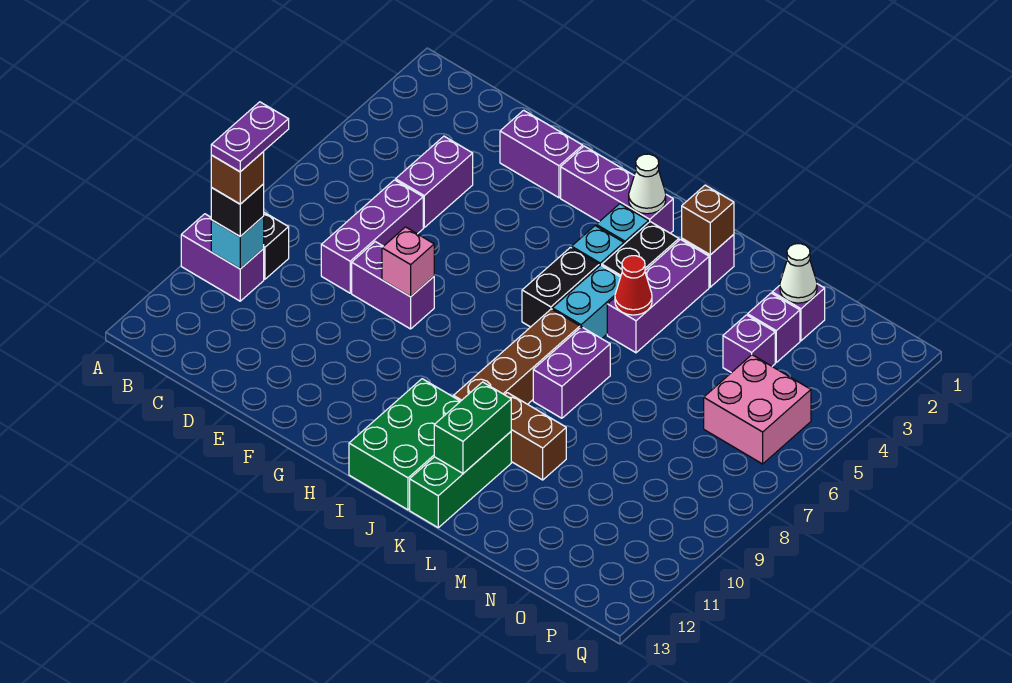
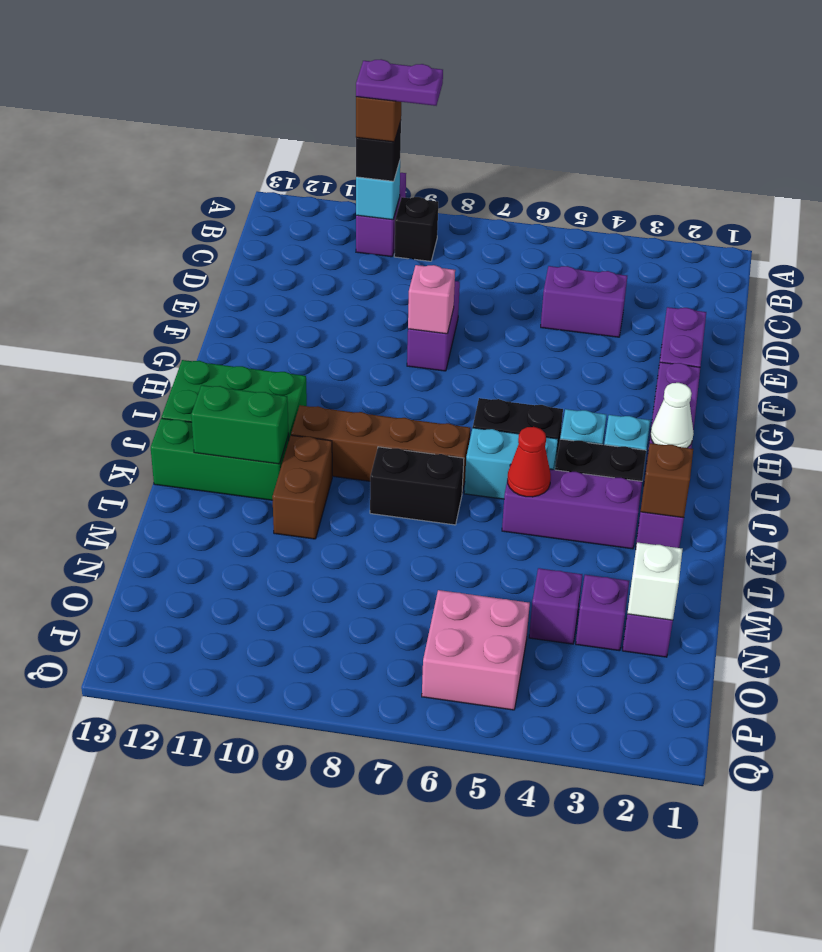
purple 1x3 brick [321,180,423,293] -> none
purple 1x2 brick [533,327,610,418] -> black 1x2 brick [370,447,464,525]
white 1x1 cone [780,244,817,303] -> white 1x1 brick [627,542,683,620]

